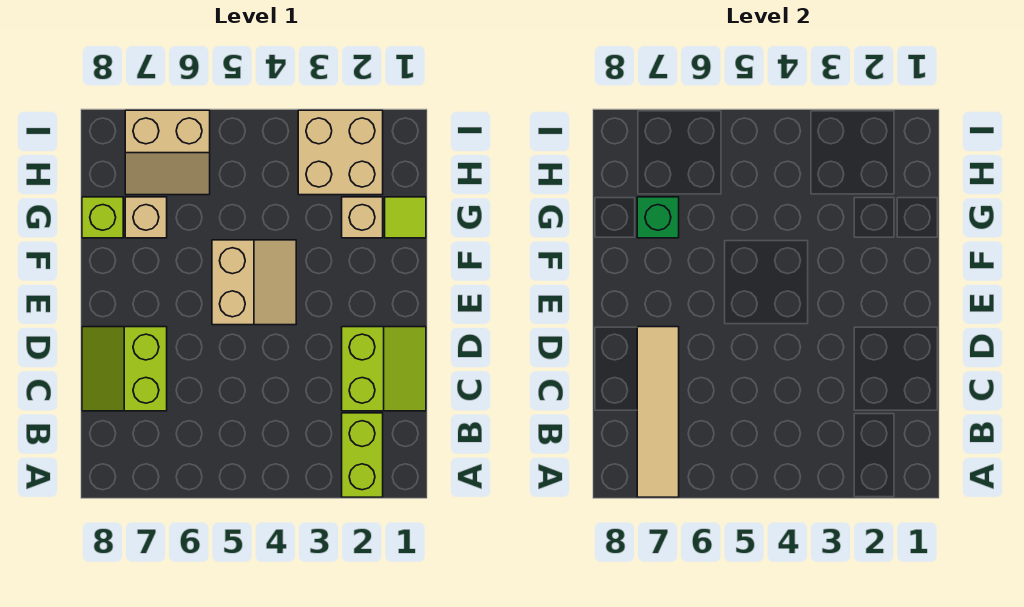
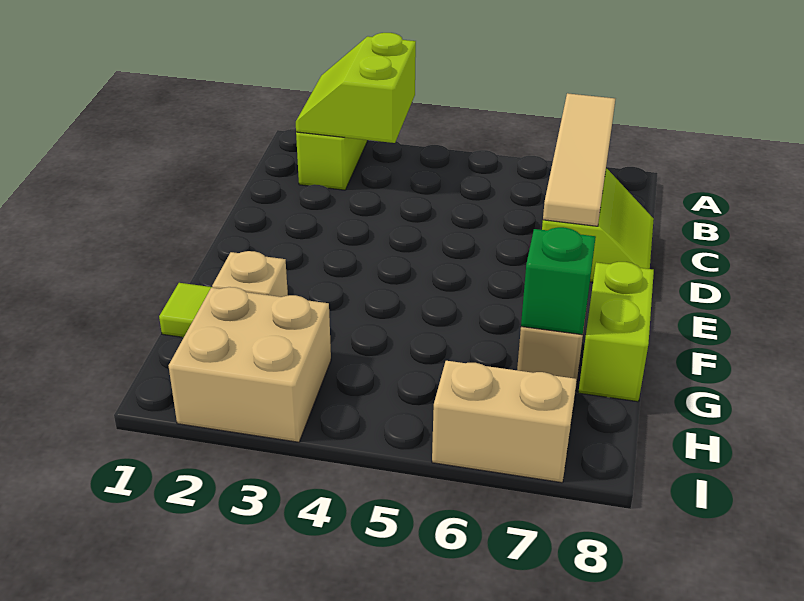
lime 2x2 slope [342,327,426,411] -> lime 2x2 slope moved to [296,33,416,143]
tan 2x2 slope [212,240,296,325] -> none
lime 1x1 brick [82,197,123,238] -> lime 1x2 brick [578,262,654,402]

